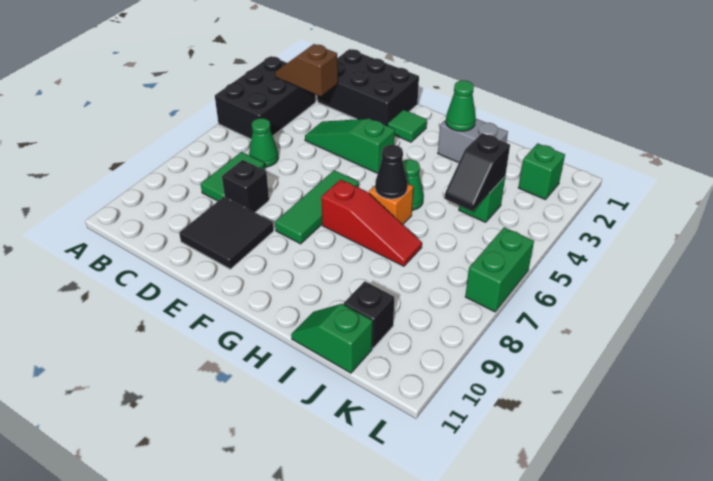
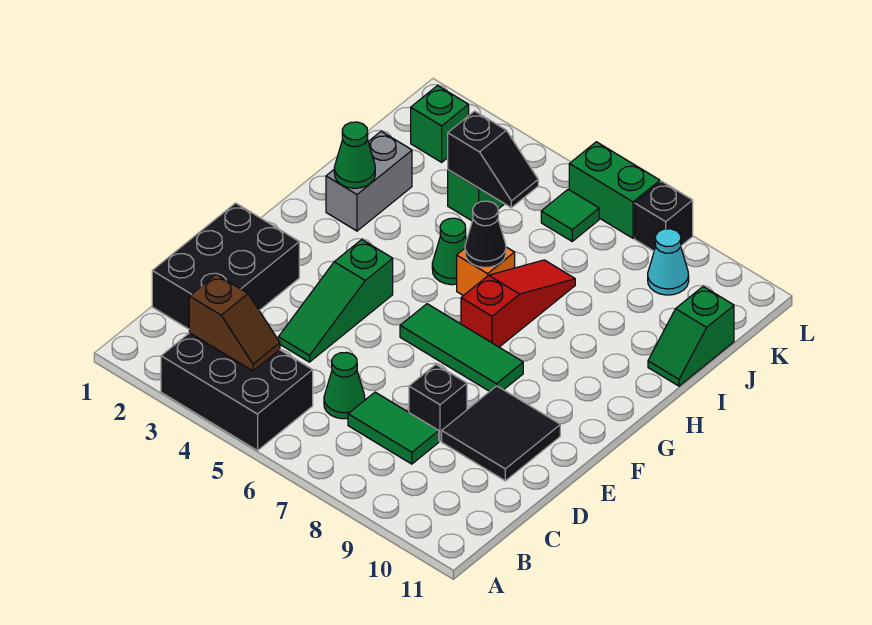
brown 1x2 slope [275,44,338,96] -> brown 1x2 slope turned to [189,274,280,371]
green 1x1 tile [388,110,427,142] -> green 1x1 tile moved to [541,189,599,241]
black 1x1 brick [344,281,394,348] -> black 1x1 brick moved to [635,181,693,251]
none -> cyan 1x1 cone [648,229,689,295]

